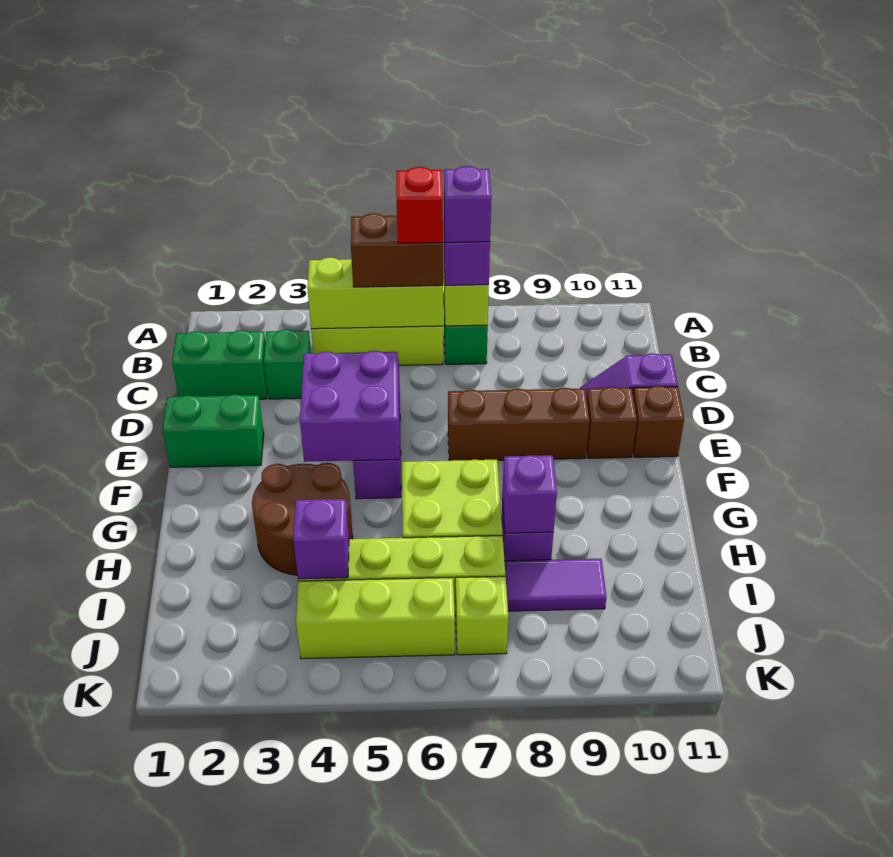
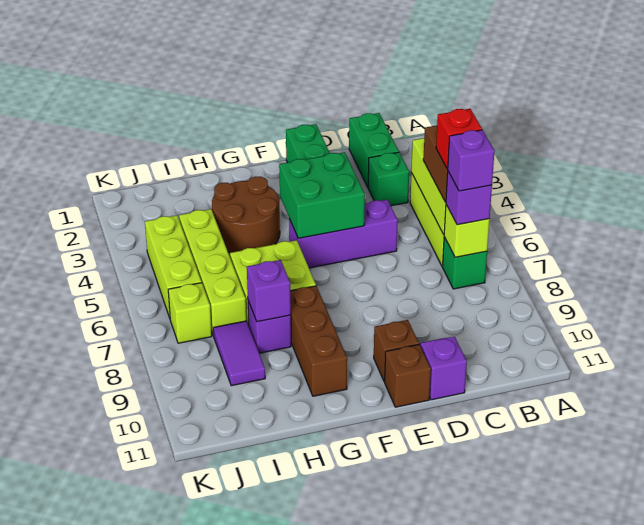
purple 2x2 brick [300,351,400,462] -> green 2x2 brick [279,152,365,238]
brown 1x3 brick [448,388,590,461] -> brown 1x3 brick moved to [290,286,347,396]
purple 1x1 brick [293,499,349,579] -> none

